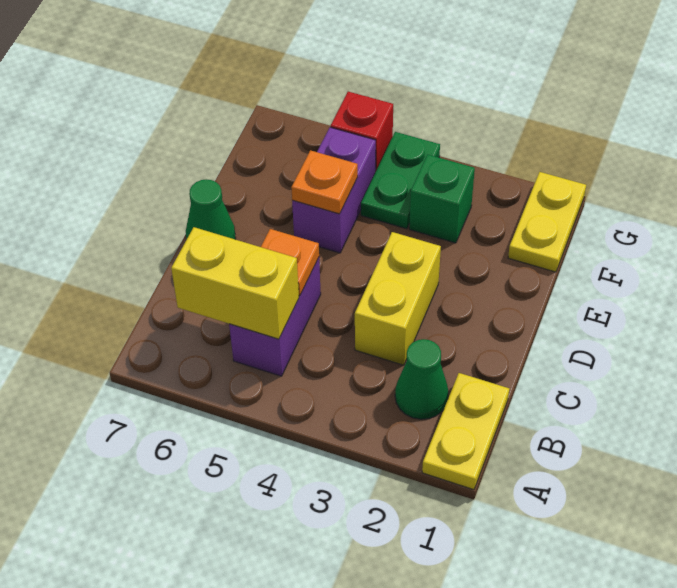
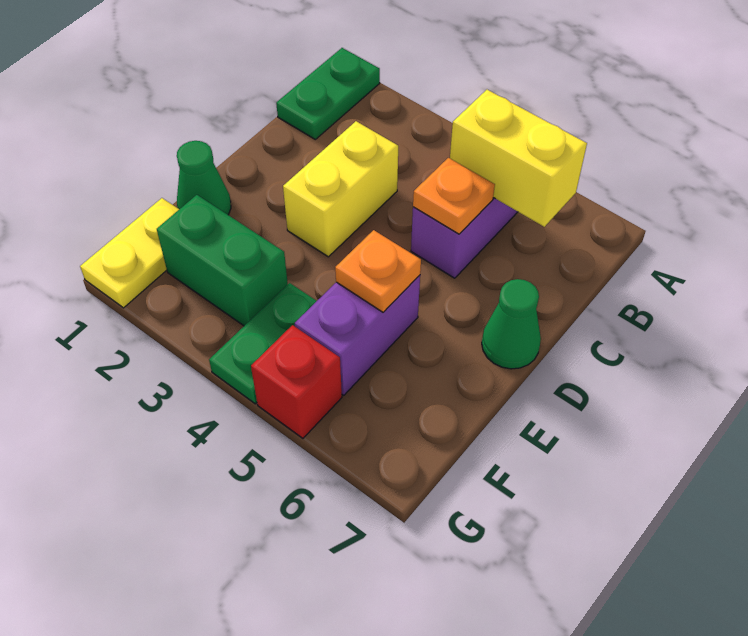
yellow 1x2 plate [422,373,509,490] -> green 1x2 plate [276,48,380,139]
green 1x1 cone [395,339,449,419] -> green 1x1 cone moved to [177,141,231,215]
green 1x1 brick [409,155,475,243] -> green 1x2 brick [157,195,288,326]

